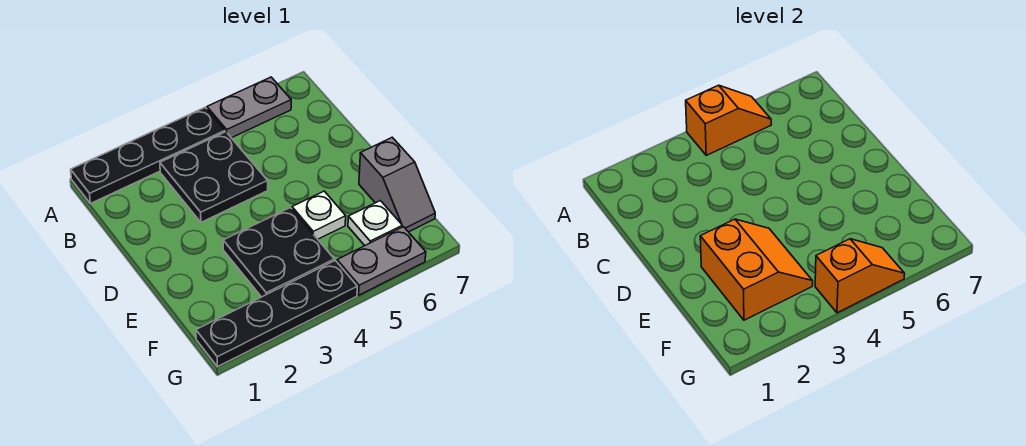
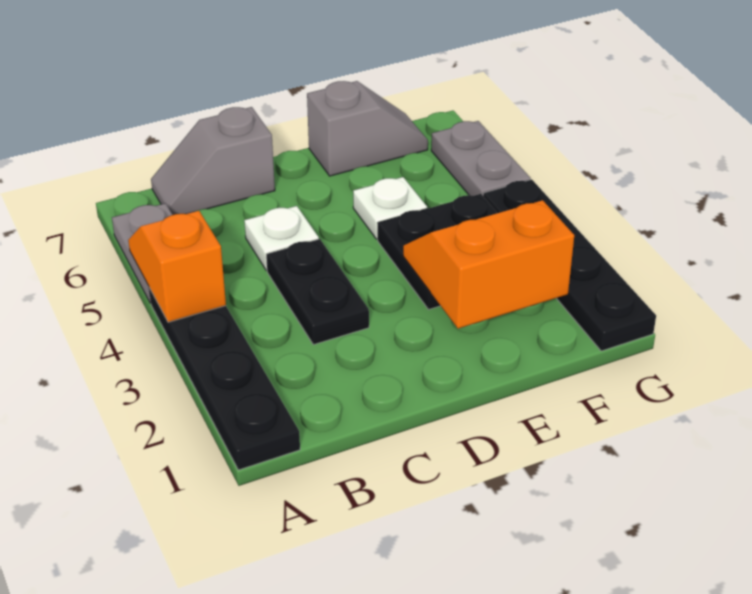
black 2x2 plate [160,132,268,222] -> black 1x2 plate [266,239,369,345]
none -> grey 1x2 slope [151,107,275,215]
white 1x1 plate [348,201,402,245] -> white 1x1 plate moved to [244,206,319,270]
orange 1x2 slope [815,239,905,313] -> none

